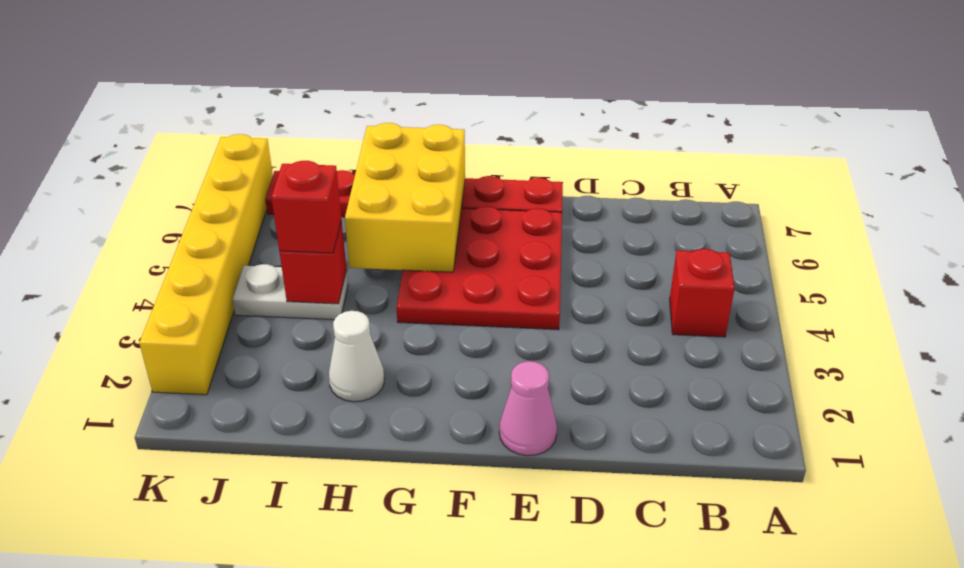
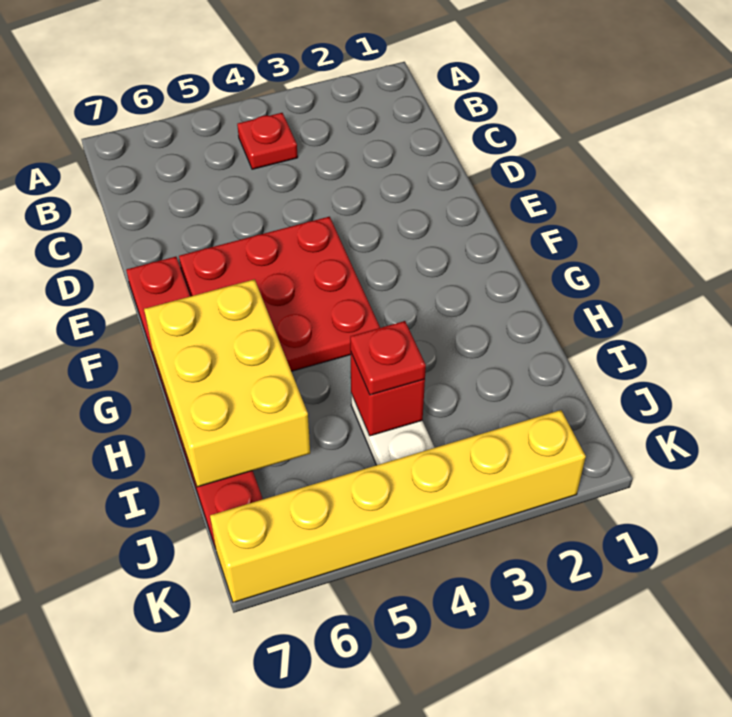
red 1x1 brick [670,249,735,337] -> red 1x1 plate [237,113,298,169]
pink 1x1 cone [499,361,557,456] -> none
yellow 2x3 brick [345,123,465,272] -> yellow 2x3 brick turned to [144,279,310,487]
white 1x1 cone [329,311,384,402] -> none
red 1x1 brick [271,161,341,253] -> red 1x1 plate [350,321,426,395]

